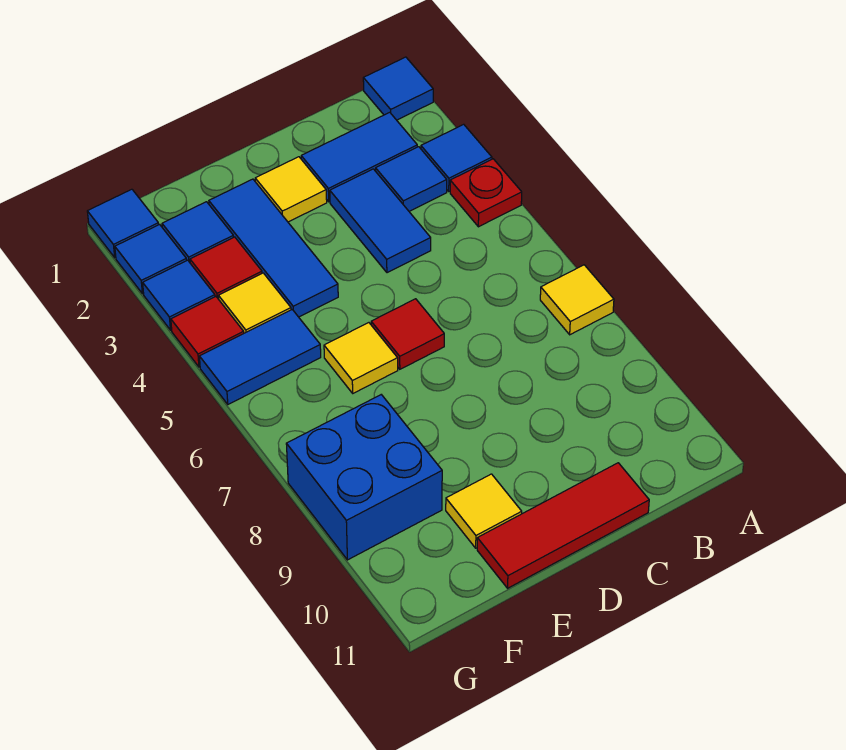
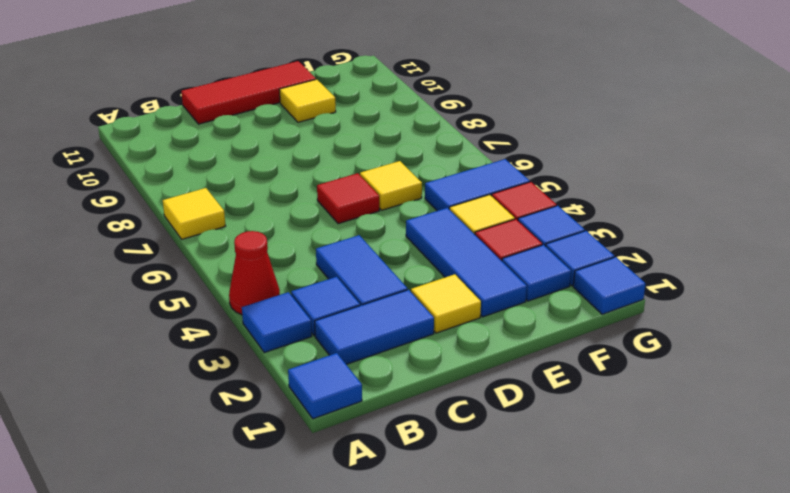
red 1x1 plate [450,159,522,227] -> red 1x1 cone [229,231,280,315]
blue 2x2 brick [286,395,442,560] -> none

